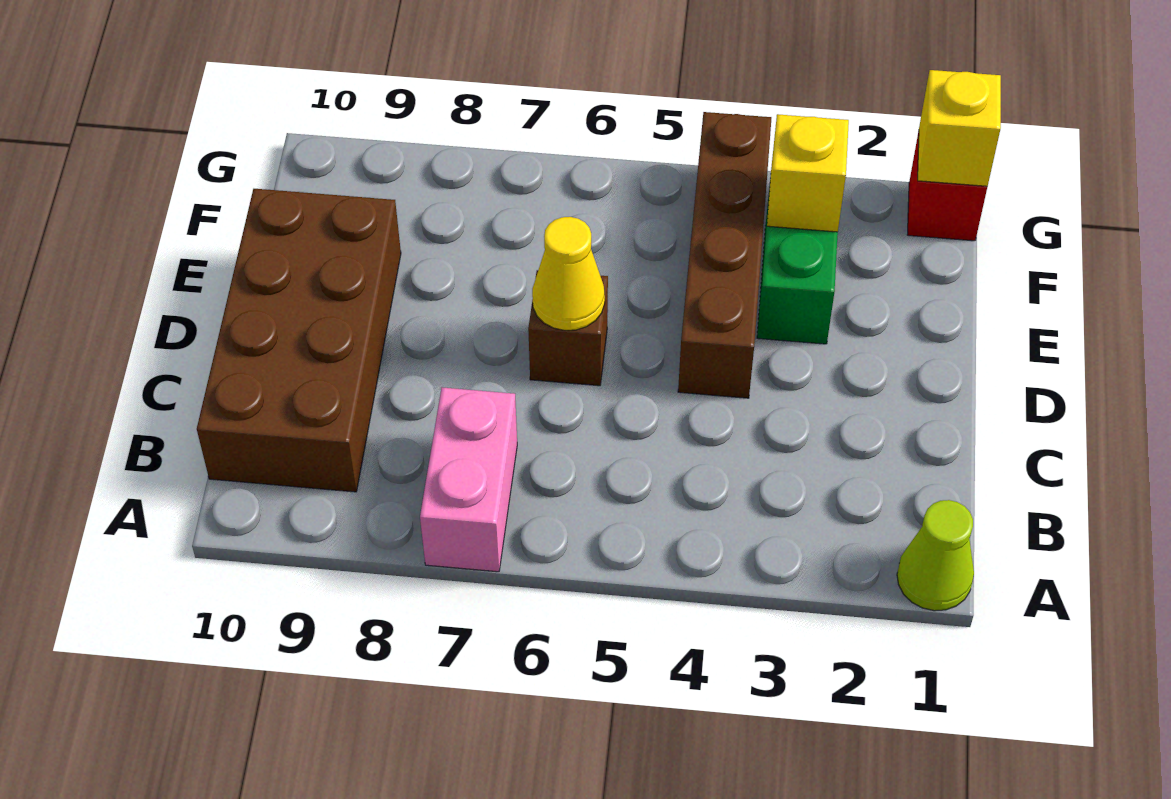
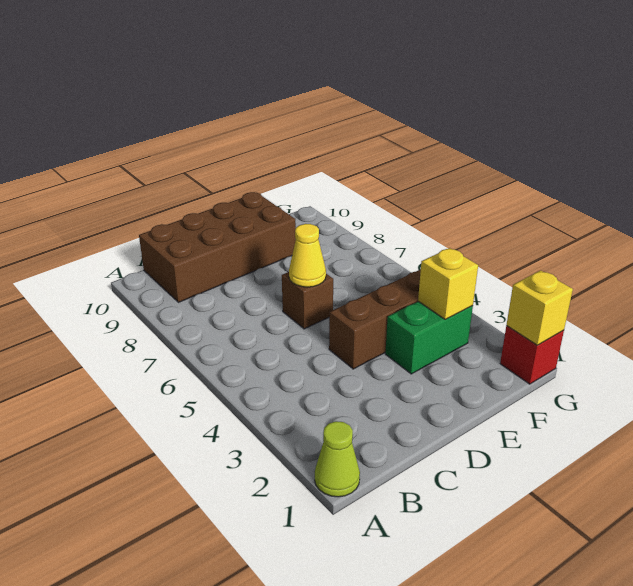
pink 1x2 brick [420,387,517,572] -> none

